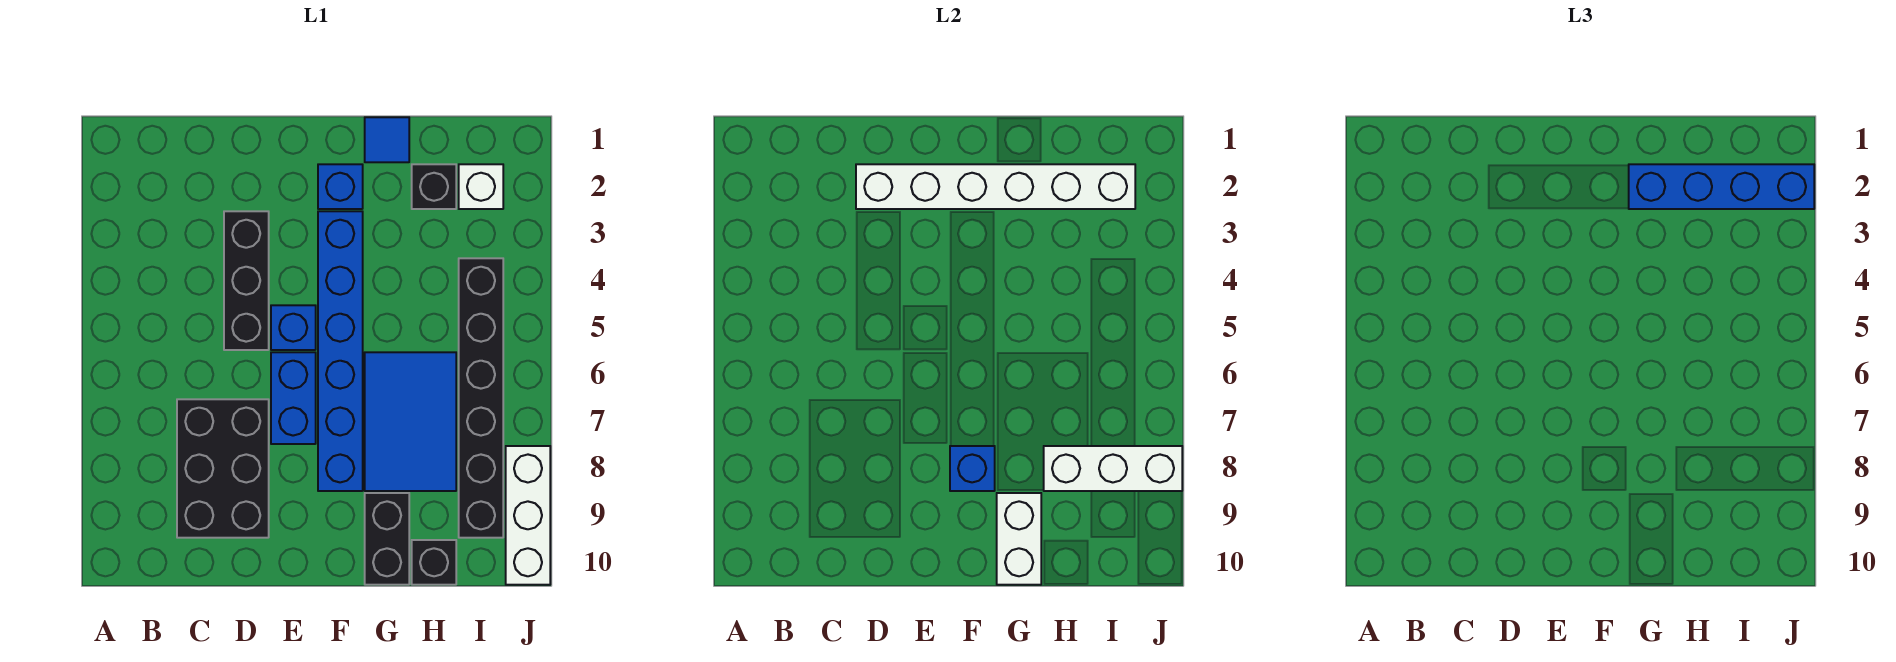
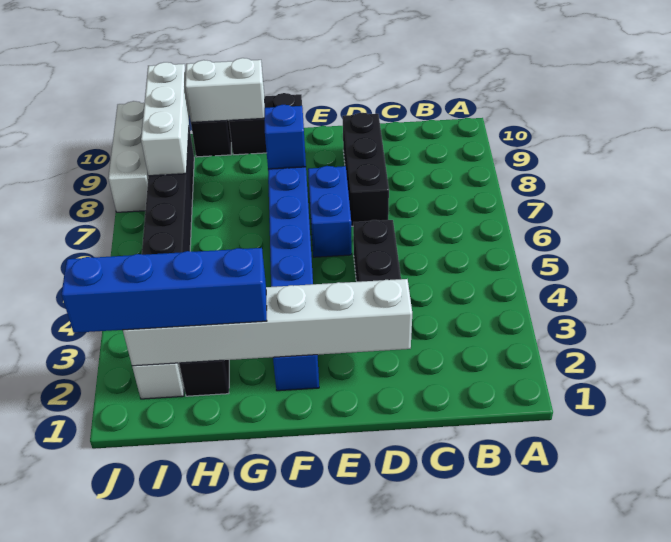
black 2x3 brick [177,399,269,538] -> black 1x3 brick [343,113,389,226]
blue 1x1 brick [271,305,316,350] -> none
blue 1x1 tile [365,117,409,162] -> none
blue 2x3 tile [365,352,456,491] -> none
black 1x2 brick [365,493,409,585] -> black 1x2 brick turned to [229,93,302,155]
white 1x2 brick [997,493,1041,585] -> white 1x2 brick turned to [185,58,265,122]
white 1x3 brick [1044,446,1182,491] -> white 1x3 brick turned to [141,62,189,176]

